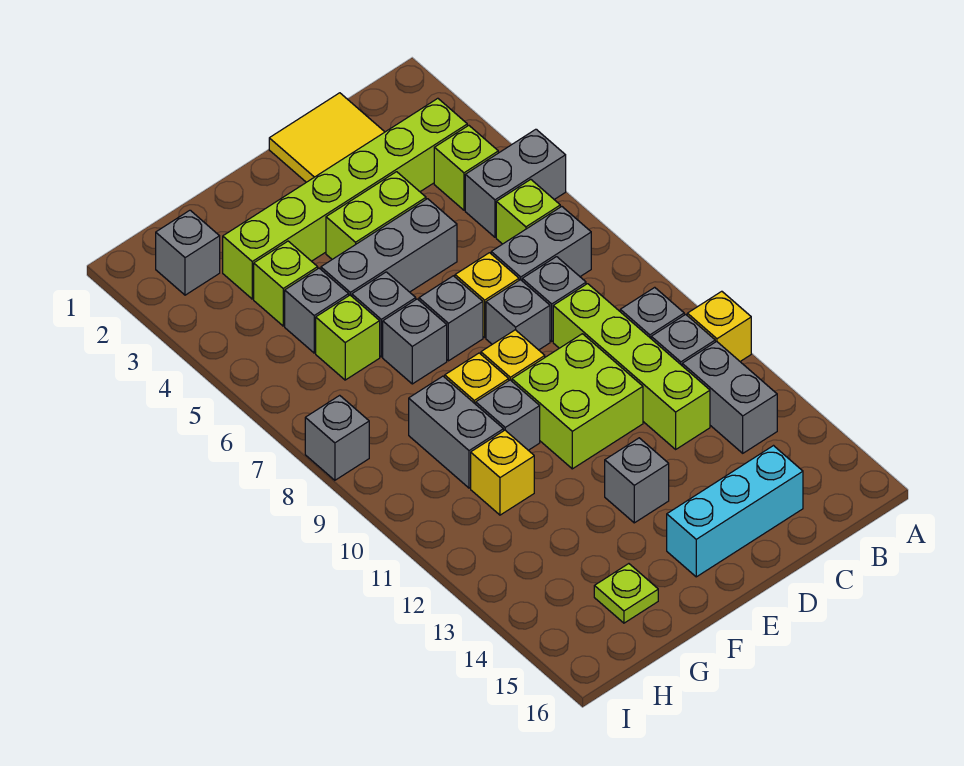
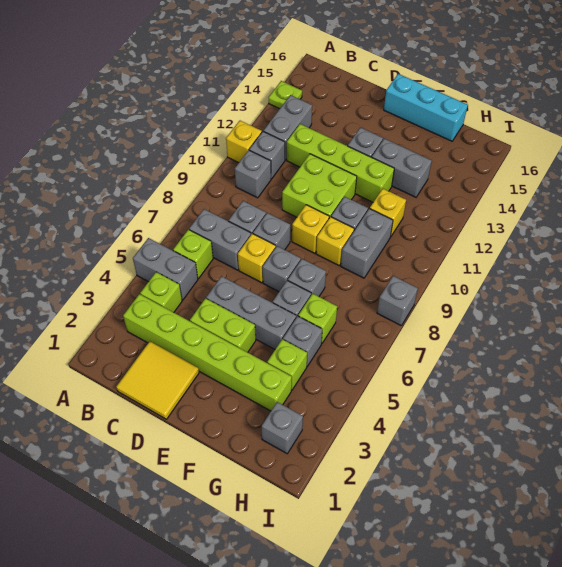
lime 1x4 brick [553,284,710,449] -> lime 1x4 brick turned to [287,124,394,202]
cyan 1x3 brick [667,446,803,577] -> cyan 1x3 brick moved to [384,74,468,141]
none -> grey 1x2 brick [372,138,432,197]
lime 1x1 plate [594,564,658,623] -> lime 1x1 plate moved to [269,81,302,109]

